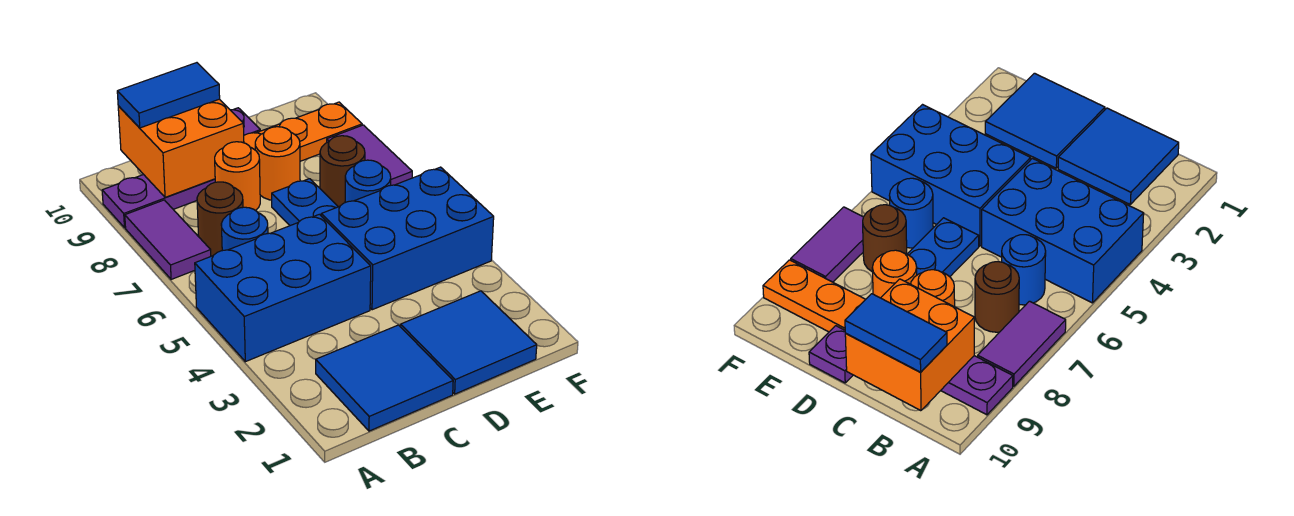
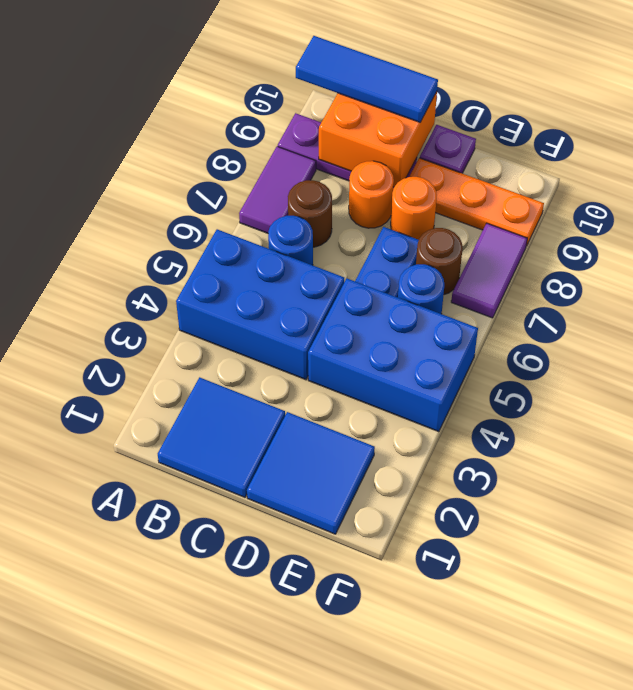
blue 1x2 tile [117,63,220,128] -> blue 1x3 tile [296,36,438,122]

